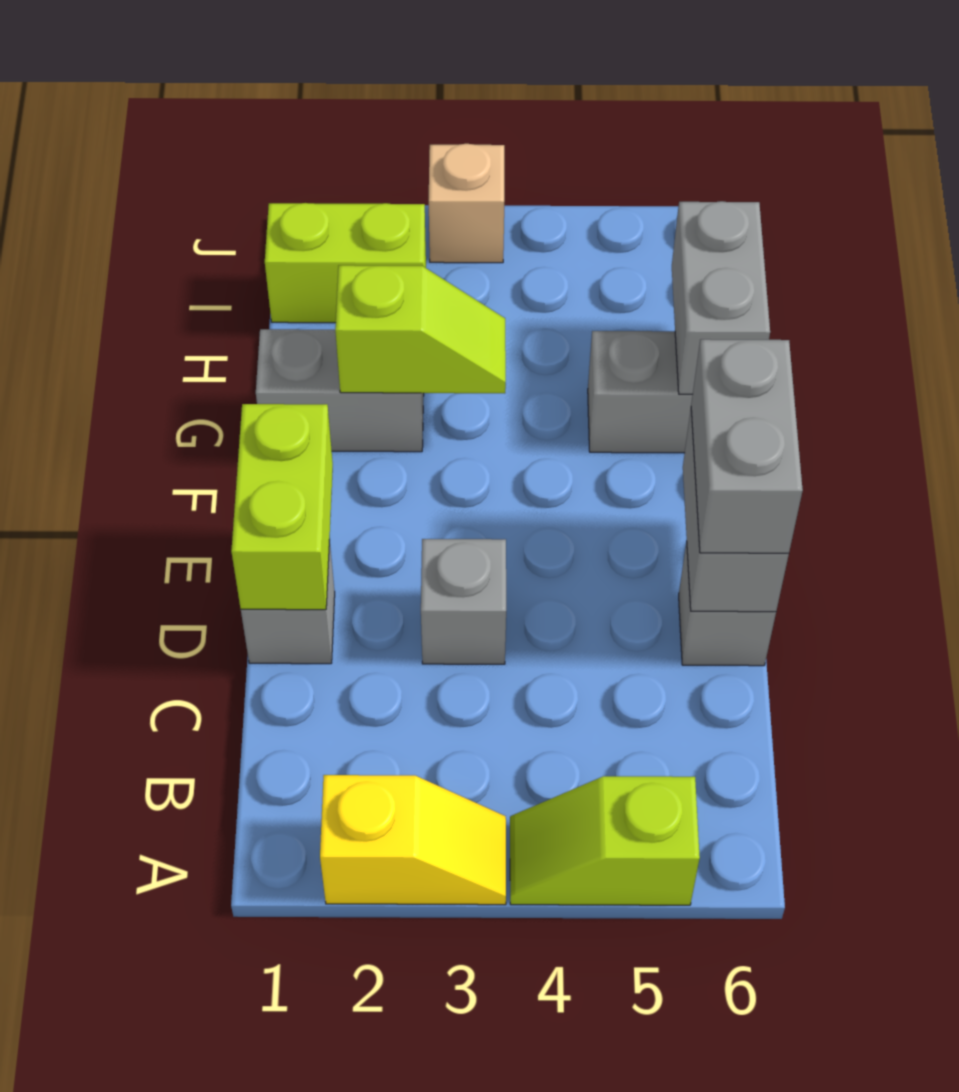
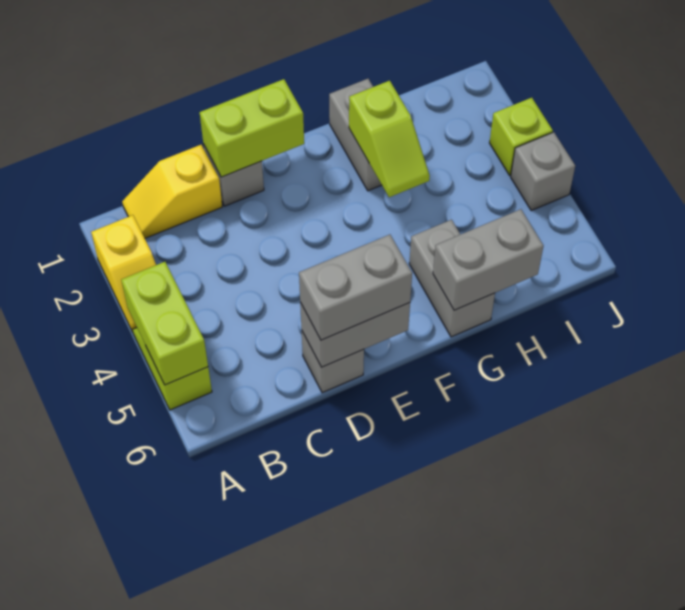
none -> yellow 1x2 slope [122,145,222,238]
grey 1x1 brick [421,539,506,664] -> grey 1x1 brick moved to [511,132,575,210]
lime 1x2 brick [265,203,426,323] -> lime 1x2 brick moved to [121,262,208,385]
tan 1x1 brick [429,144,504,263] -> lime 1x1 brick [490,98,553,175]

